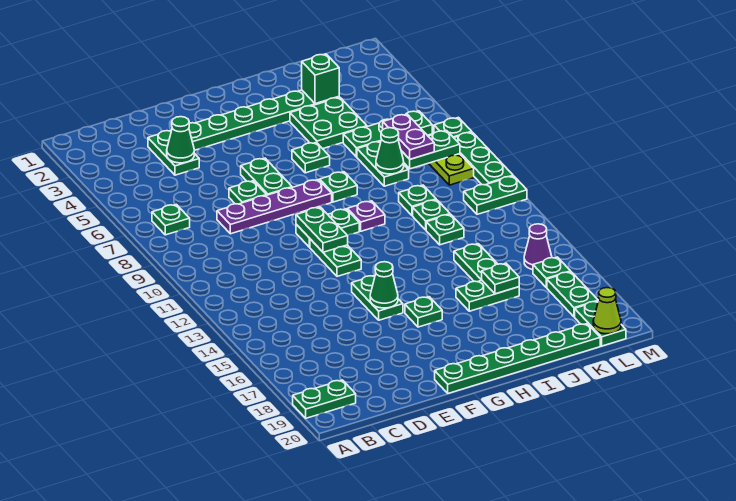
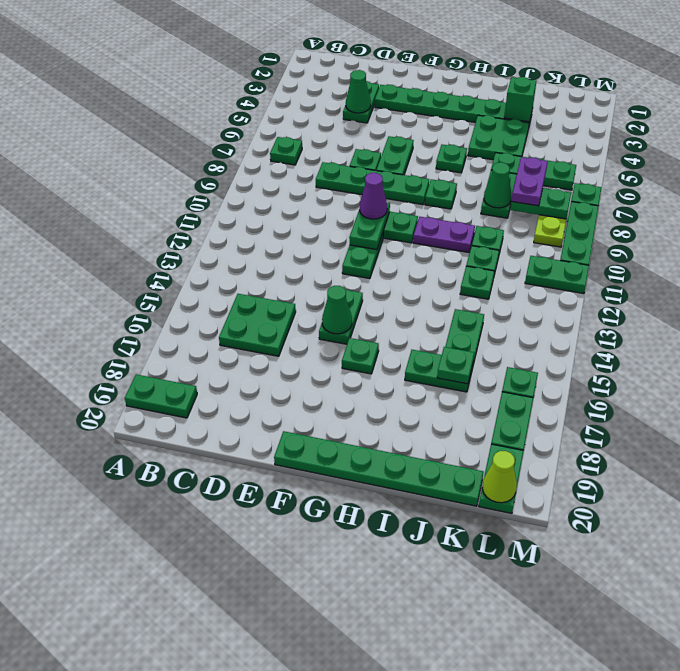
none -> green 2x2 plate [219,294,296,356]
purple 1x4 plate [217,180,332,234] -> green 1x4 plate [316,162,429,205]
purple 1x1 plate [347,201,385,231] -> purple 1x2 plate [413,217,475,252]
purple 1x1 cone [524,224,552,270] -> purple 1x1 cone moved to [360,173,387,219]

